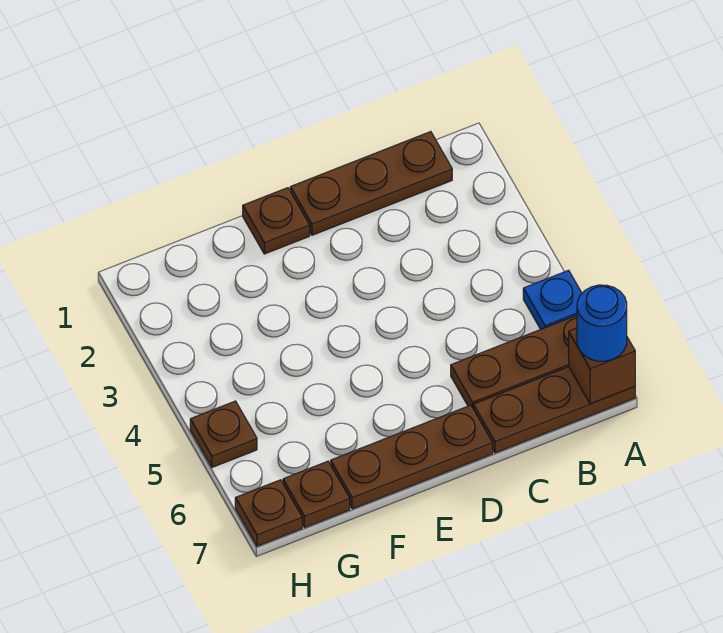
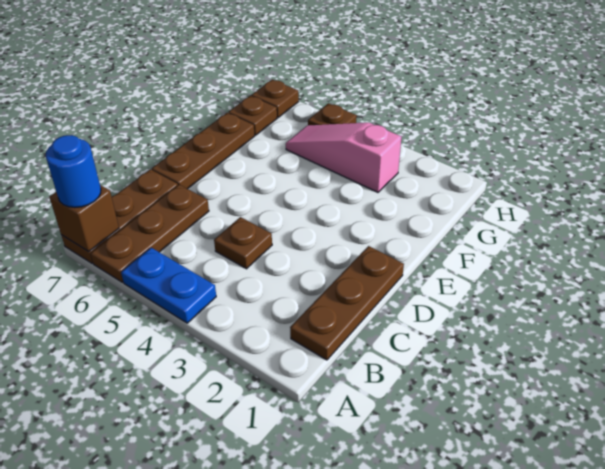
blue 1x1 plate [523,270,582,329] -> blue 1x2 plate [121,248,216,323]
brown 1x1 plate [243,188,310,254] -> brown 1x1 plate moved to [214,217,272,269]
none -> pink 1x3 slope [286,123,402,192]

